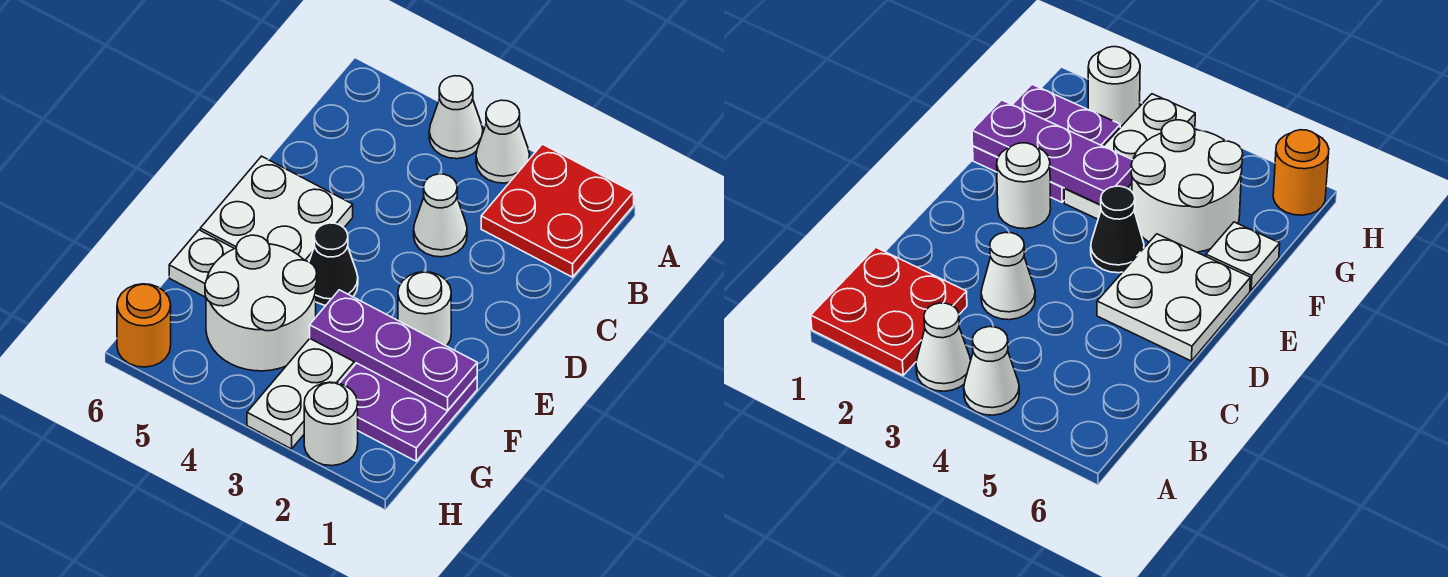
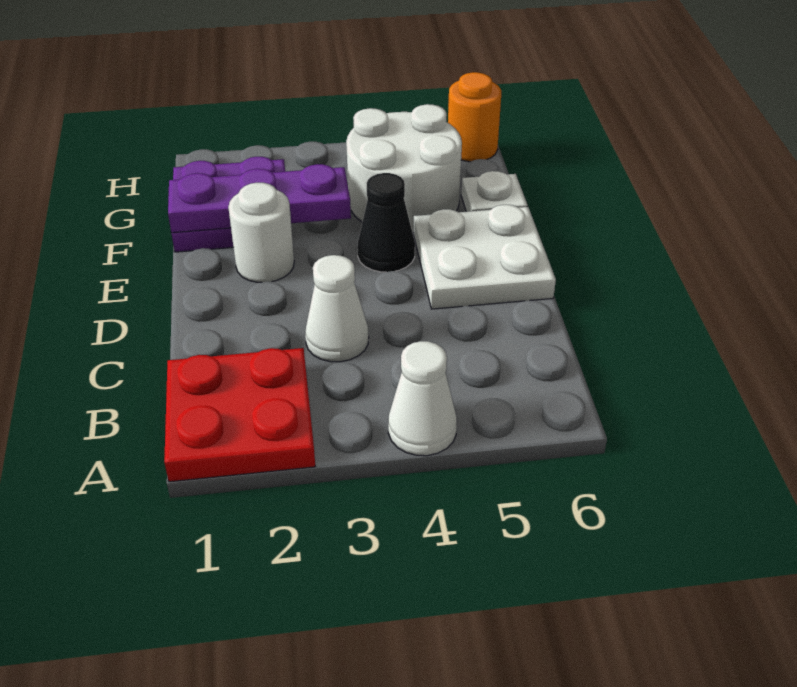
white 1x1 cone [476,100,530,183] -> none
white 1x3 plate [247,339,356,449] -> none
white 1x1 round brick [304,382,358,466] -> none

